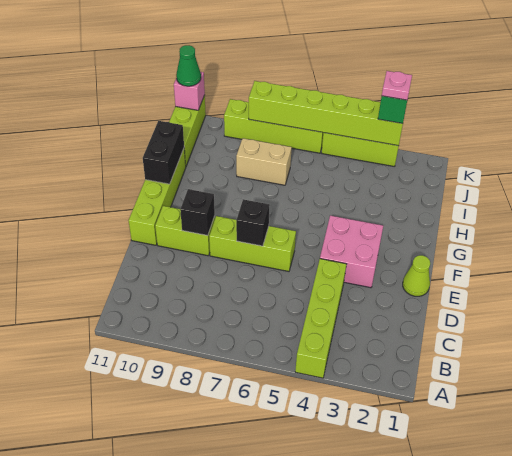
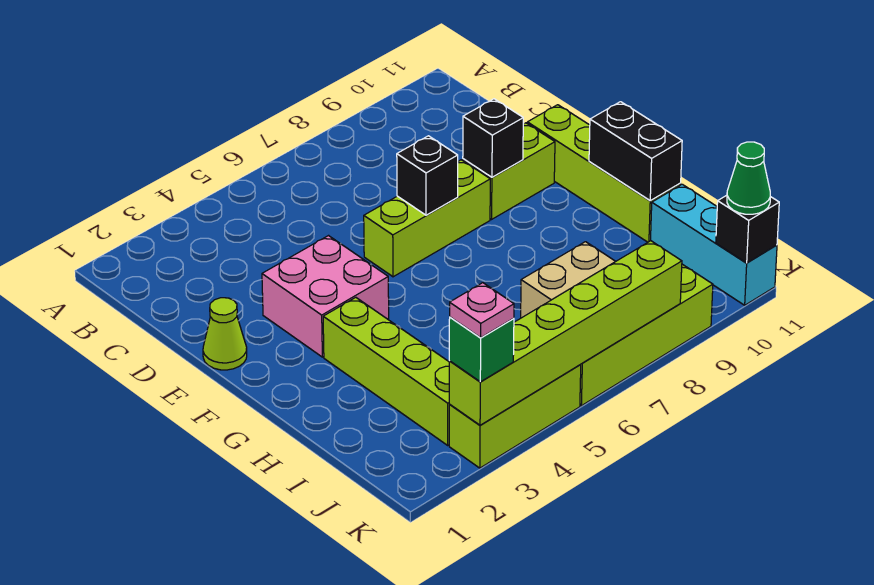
lime 1x4 brick [295,259,346,378] -> lime 1x4 brick moved to [323,297,450,445]
lime 1x3 brick [169,96,206,166] -> cyan 1x3 brick [651,184,777,305]
pink 1x1 brick [174,72,205,110] -> black 1x1 brick [716,195,779,263]

